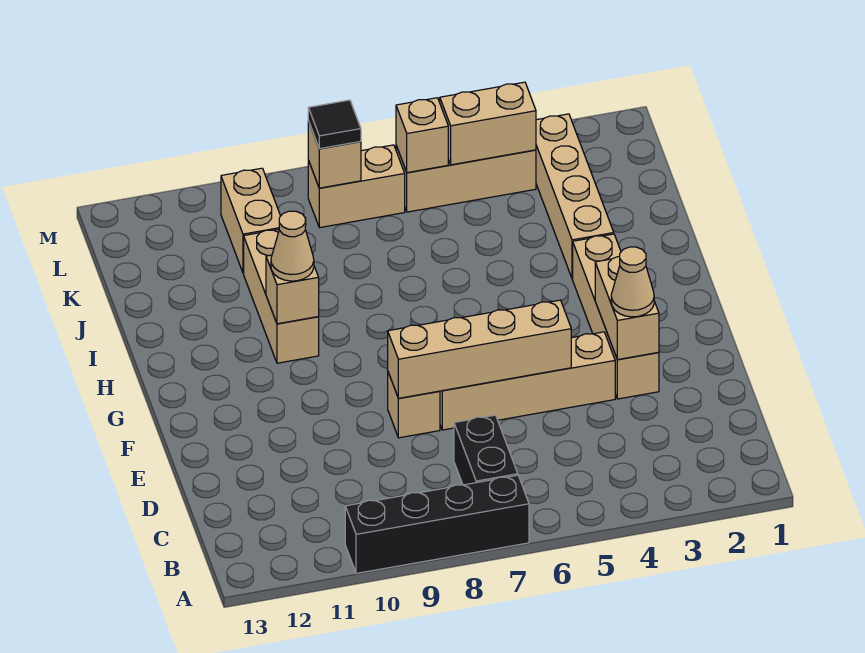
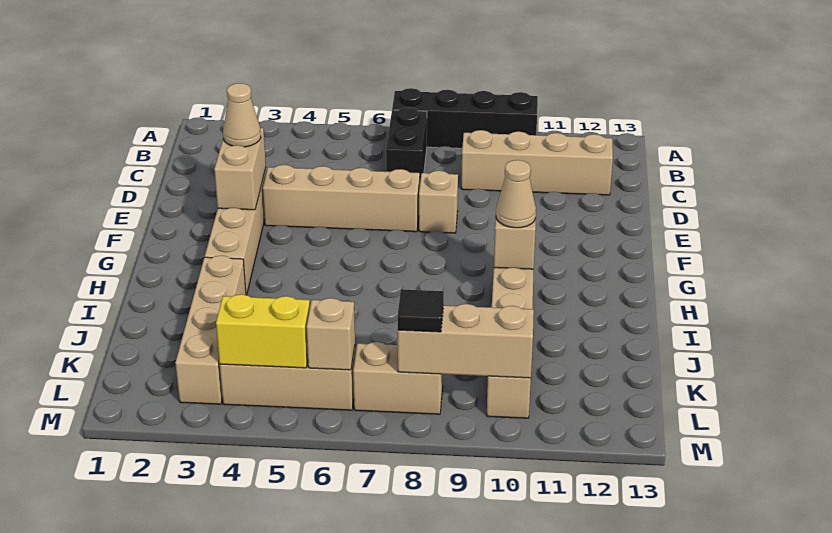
tan 1x4 brick [388,300,571,398] -> tan 1x4 brick moved to [461,130,613,195]
tan 1x2 brick [440,82,536,165] -> yellow 1x2 brick [216,294,310,368]
tan 1x1 brick [308,121,361,188] -> tan 1x3 brick [398,304,534,378]

